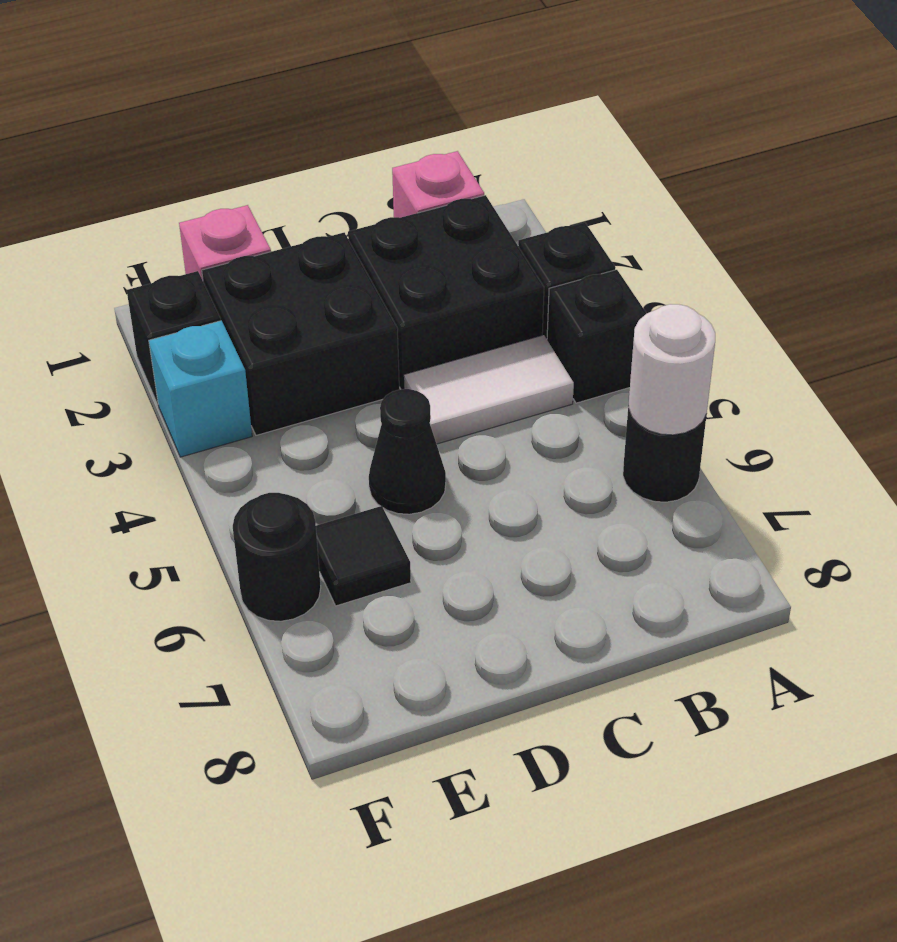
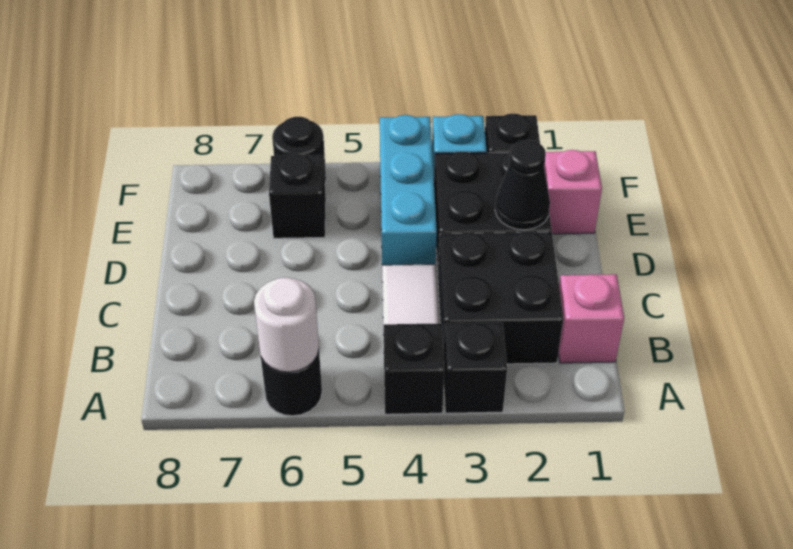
none -> cyan 1x3 brick [380,115,437,265]
black 1x1 cone [369,389,446,514] -> black 1x1 cone moved to [495,140,550,230]
black 1x1 tile [316,506,411,606] -> black 1x1 brick [269,154,326,238]

